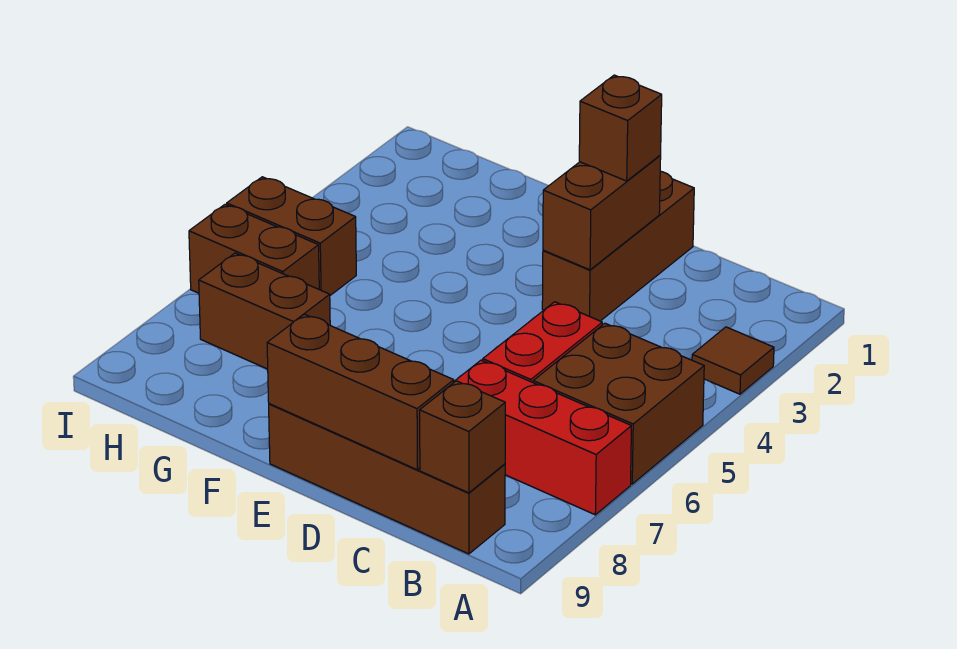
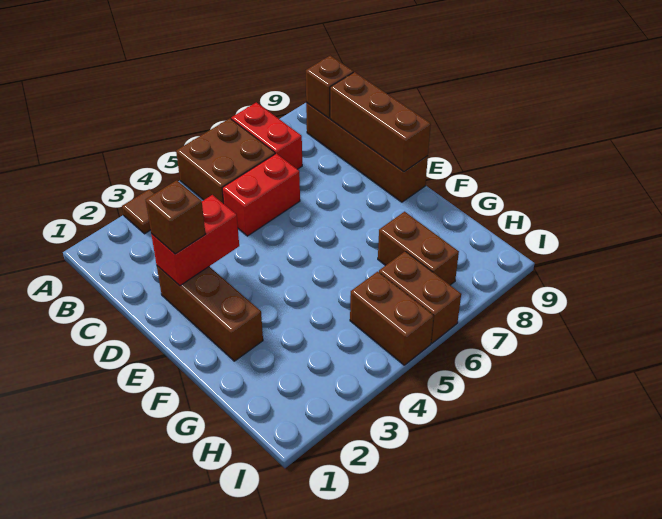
red 1x3 brick [454,360,631,515] -> red 1x2 brick [231,102,302,169]
brown 1x3 brick [542,171,694,321] -> brown 1x3 brick turned to [157,266,263,361]
brown 1x2 brick [543,156,661,270] -> red 1x2 brick [151,195,239,286]

